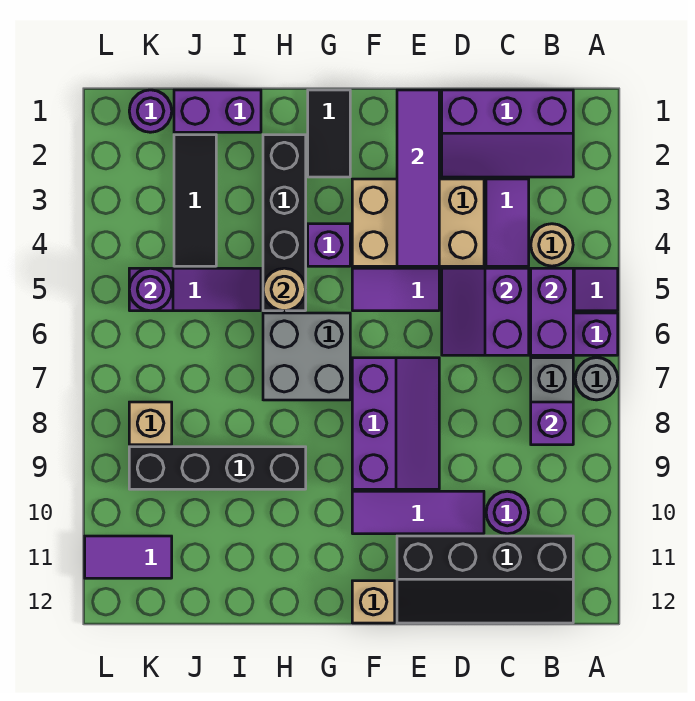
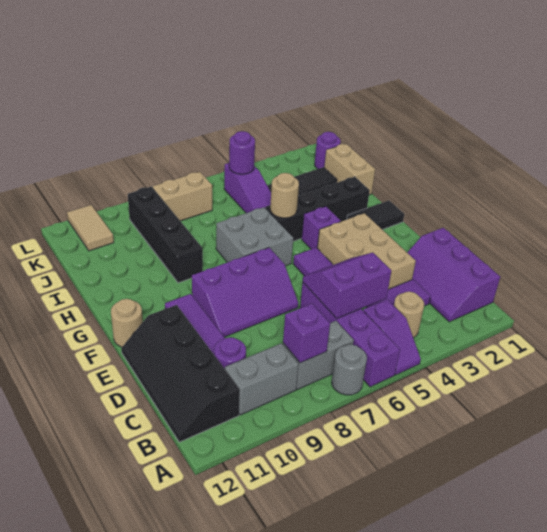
purple 1x2 brick [531,268,573,355] -> none
none -> grey 1x2 brick [225,343,299,415]
purple 1x4 tile [397,90,439,266] -> none
tan 1x1 brick [352,581,395,623] -> tan 1x1 round brick [111,299,143,347]
purple 1x2 brick [174,90,261,132] -> tan 1x2 brick [324,144,375,195]
tan 1x1 brick [129,402,172,445] -> tan 1x2 brick [153,172,212,221]
purple 1x2 tile [85,536,172,578] -> tan 1x2 tile [67,205,114,251]

